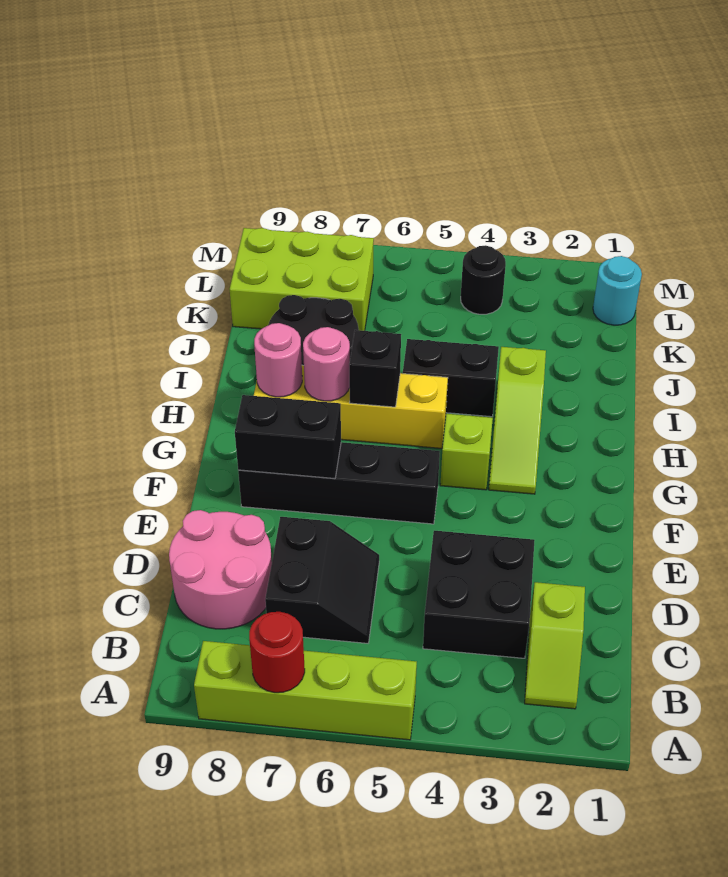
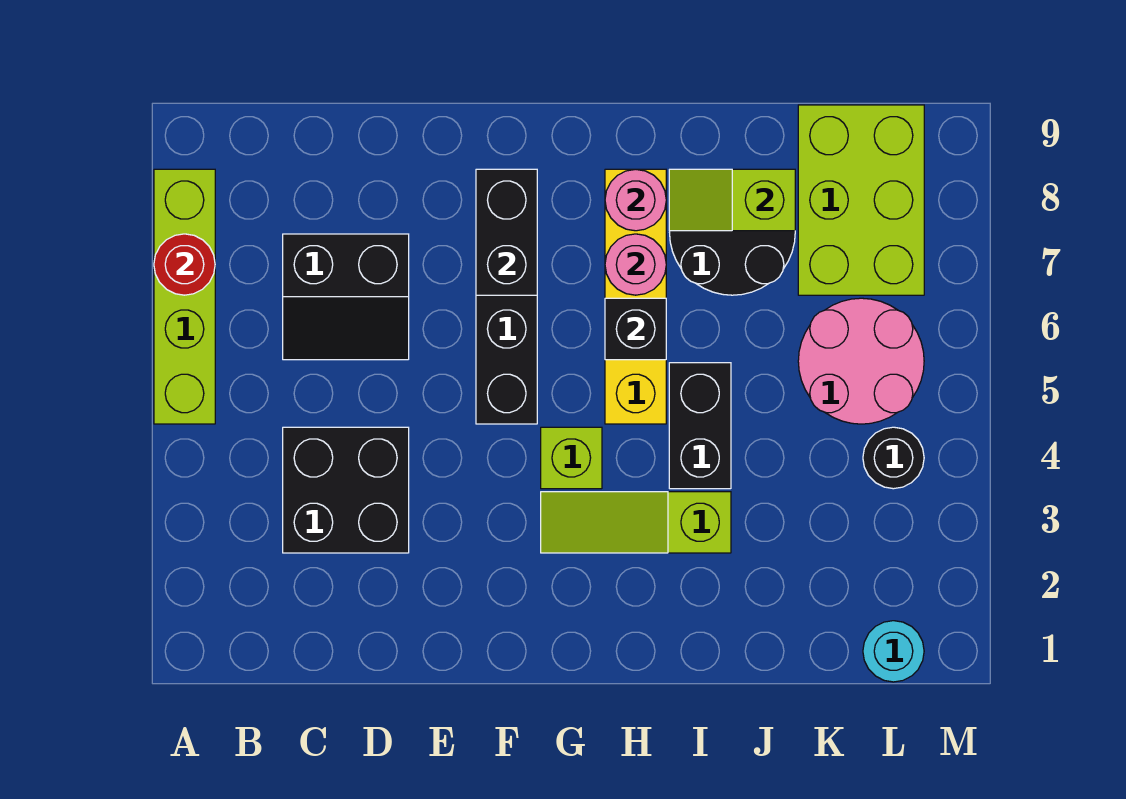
lime 1x2 slope [525,582,585,709] -> lime 1x2 slope moved to [669,169,795,231]
pink 2x2 round brick [169,510,272,629] -> pink 2x2 round brick moved to [798,298,924,424]

